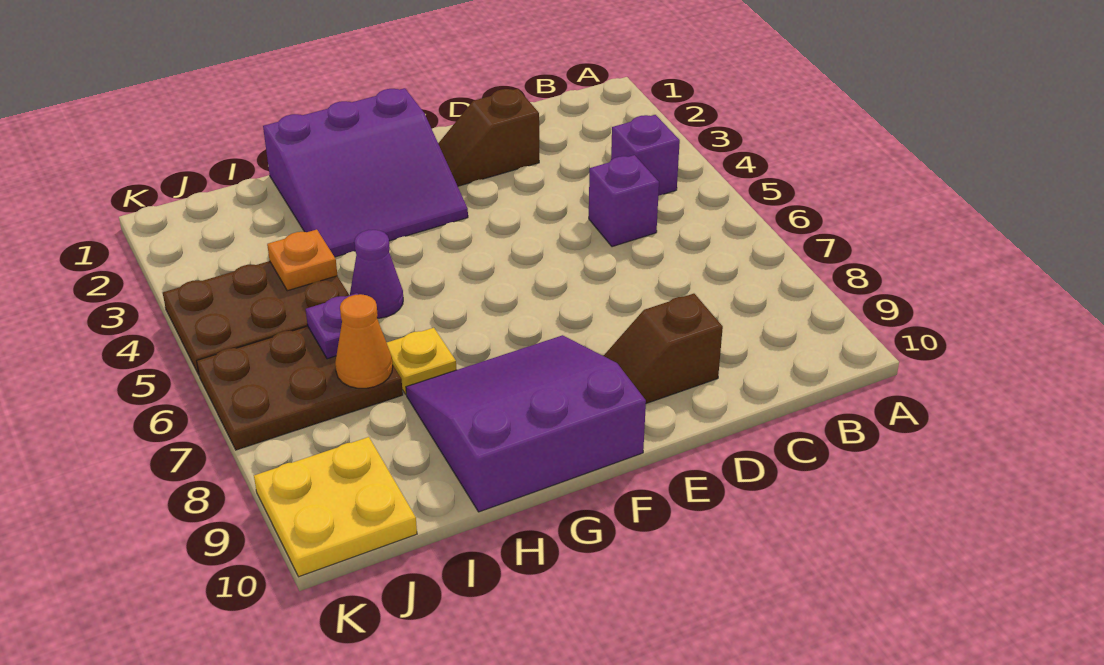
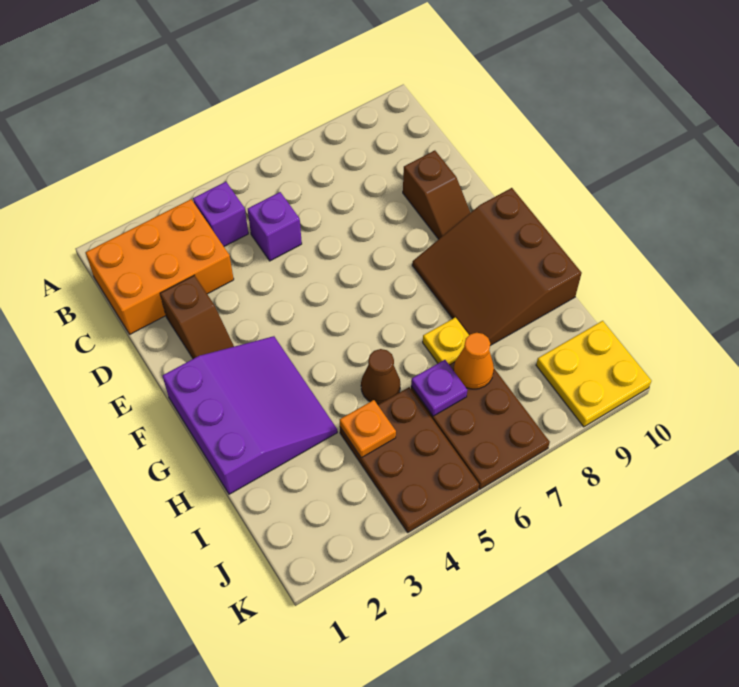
none -> orange 2x3 brick [86,199,234,334]
purple 3x3 slope [406,335,646,512] -> brown 3x3 slope [412,188,582,346]
purple 1x1 cone [350,230,403,318] -> brown 1x1 cone [361,349,401,405]

